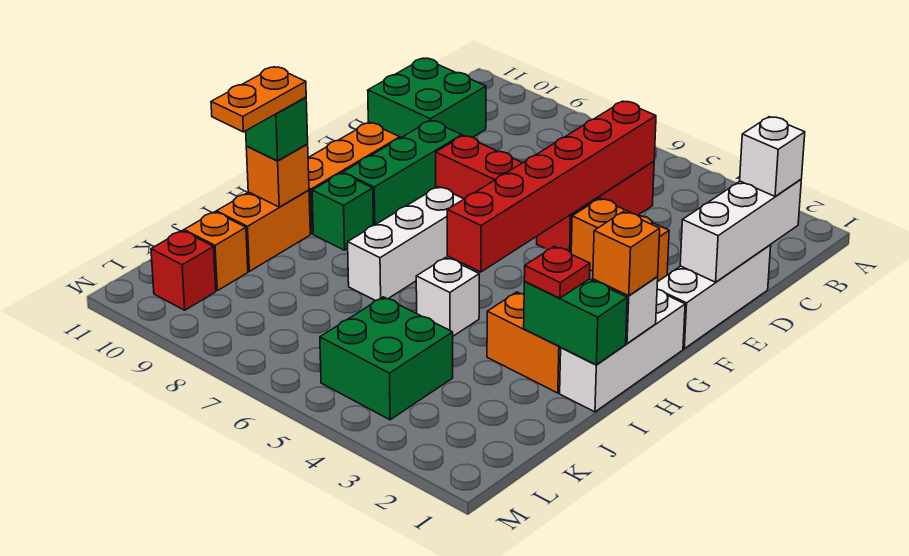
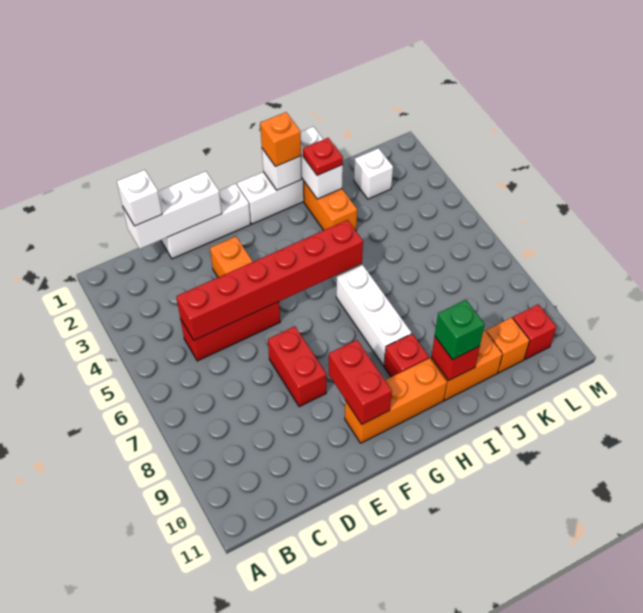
green 2x2 brick [368,58,486,138] -> none
green 1x3 brick [343,120,462,225] -> none
none -> red 1x2 brick [329,340,392,424]
white 1x3 brick [348,187,464,301] -> white 1x3 brick turned to [336,265,411,365]
green 1x1 brick [312,173,373,250] -> red 1x1 brick [384,334,429,377]
green 1x2 brick [524,279,627,365] -> white 1x2 brick [300,126,343,199]
white 1x1 brick [416,258,479,336] -> white 1x1 brick moved to [354,148,393,199]
orange 1x1 brick [246,144,309,207] -> red 1x1 brick [431,336,480,381]
orange 1x2 plate [211,67,306,132] -> none
green 2x2 brick [320,297,453,420] -> none

